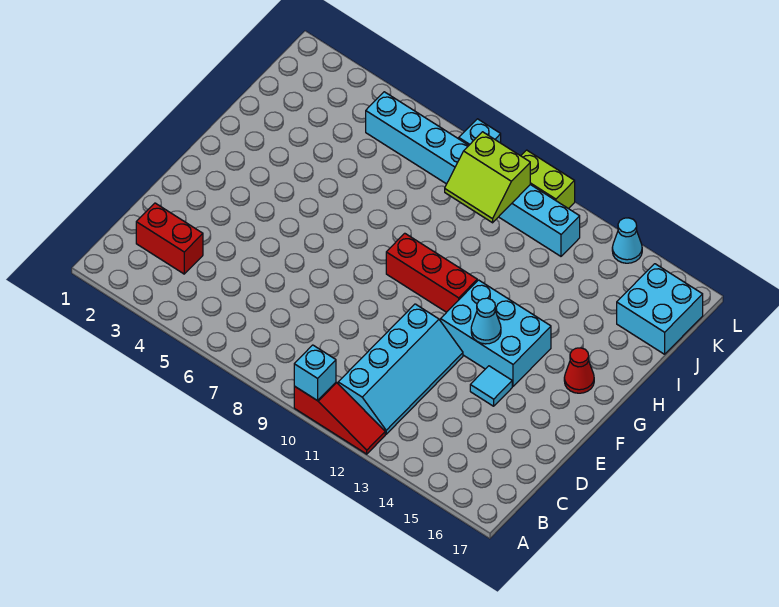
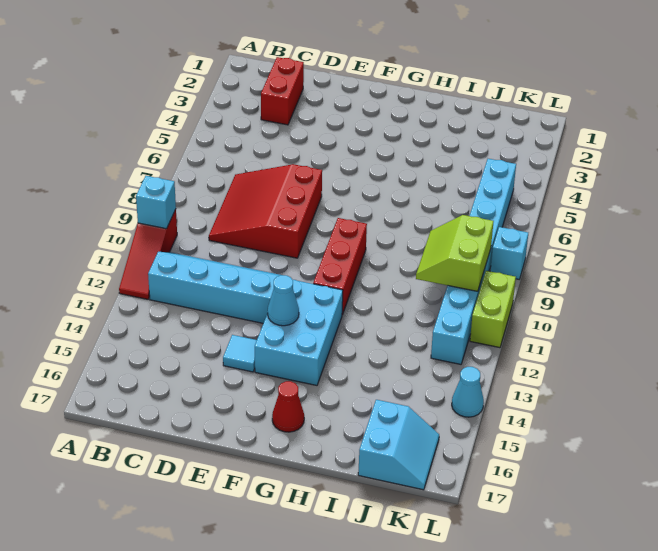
cyan 2x4 slope [338,304,463,434] -> cyan 2x4 slope turned to [148,252,280,323]
none -> red 3x3 slope [209,164,322,258]
cyan 2x2 brick [617,264,703,354] -> cyan 2x2 slope [358,400,439,490]

